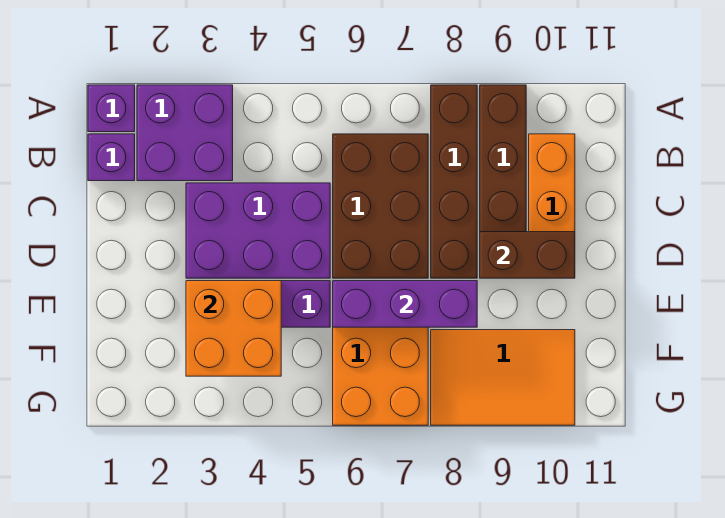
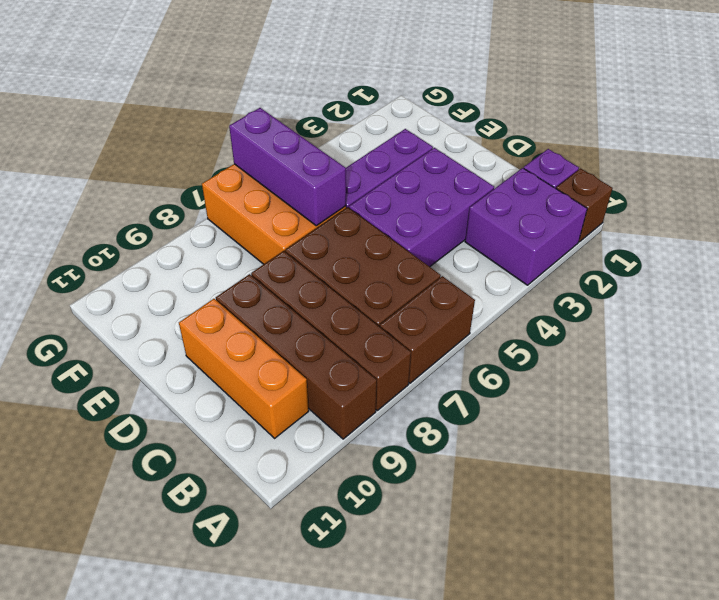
purple 1x1 brick [88,85,135,132] -> brown 1x1 brick [556,168,613,242]
brown 1x2 brick [480,232,575,278] -> brown 1x2 brick moved to [380,276,475,383]
orange 2x2 brick [186,281,281,376] -> none
purple 1x3 brick [333,281,477,327] -> purple 1x3 brick turned to [229,108,346,226]
orange 2x3 tile [431,330,575,425] -> none

